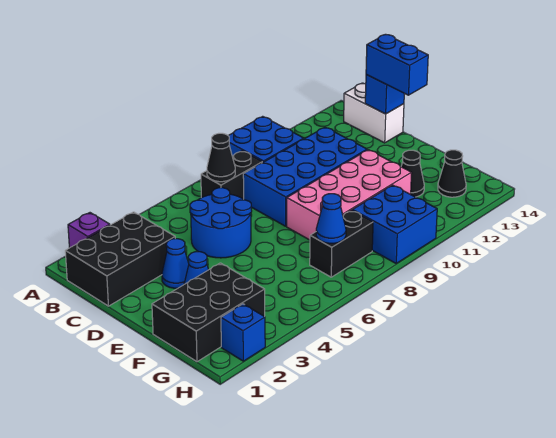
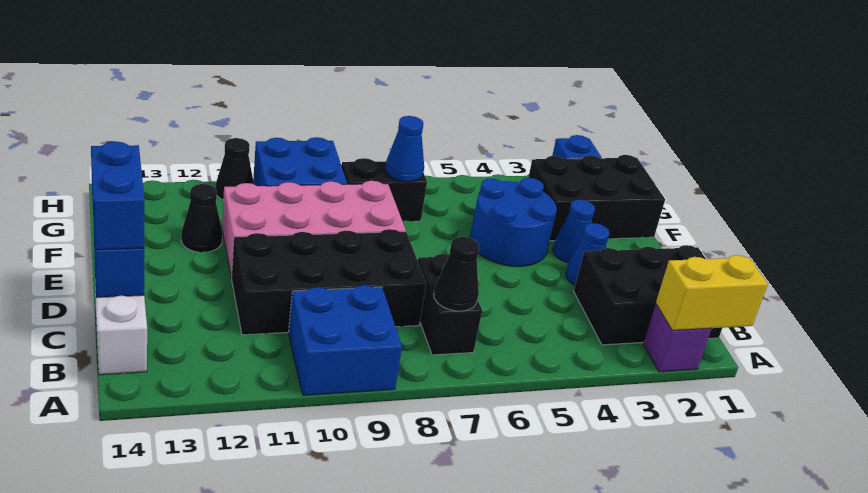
none -> yellow 1x2 brick [656,255,768,331]
black 1x2 brick [201,151,262,199] -> black 1x2 brick turned to [418,254,482,355]
blue 2x2 round brick [190,188,252,258] -> blue 2x2 round brick moved to [470,178,557,267]
blue 2x4 brick [243,127,367,226] -> black 2x4 brick [232,229,426,335]
black 1x1 cone [438,150,466,197] -> black 1x1 cone moved to [216,138,254,200]

